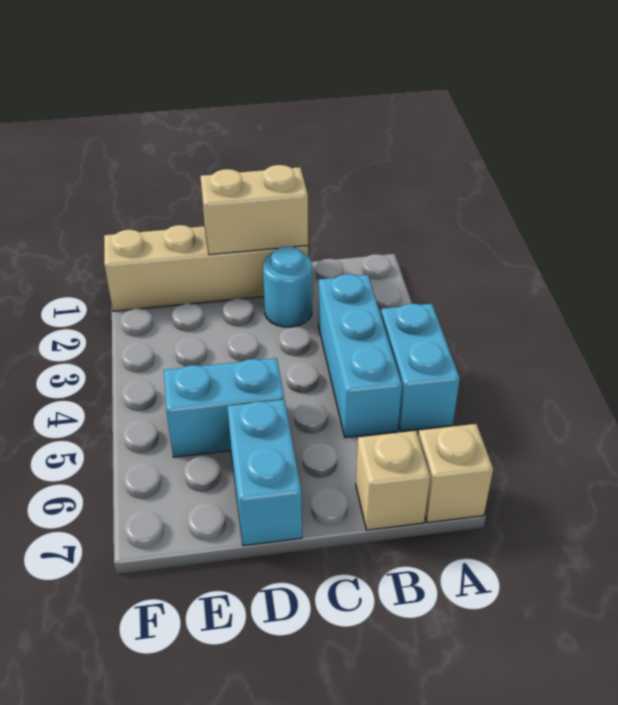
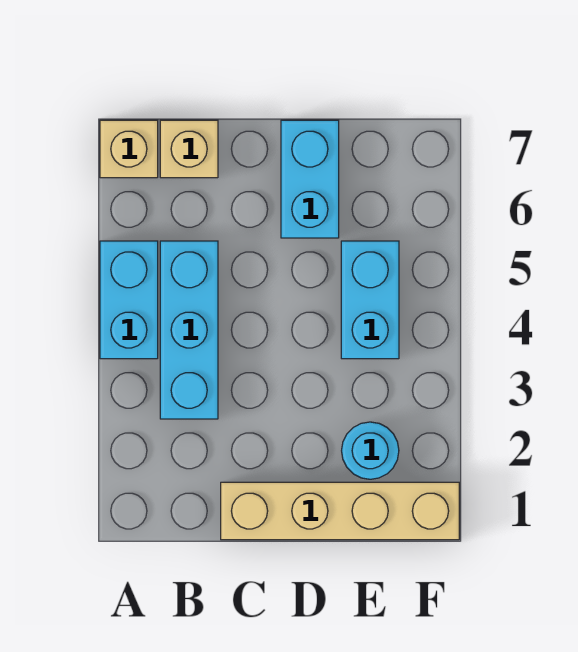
tan 1x2 brick [200,165,308,255] -> none
cyan 1x1 round brick [263,246,312,327] -> cyan 1x1 round brick moved to [342,422,399,479]
cyan 1x2 brick [164,358,284,457] -> cyan 1x2 brick turned to [341,241,399,359]

